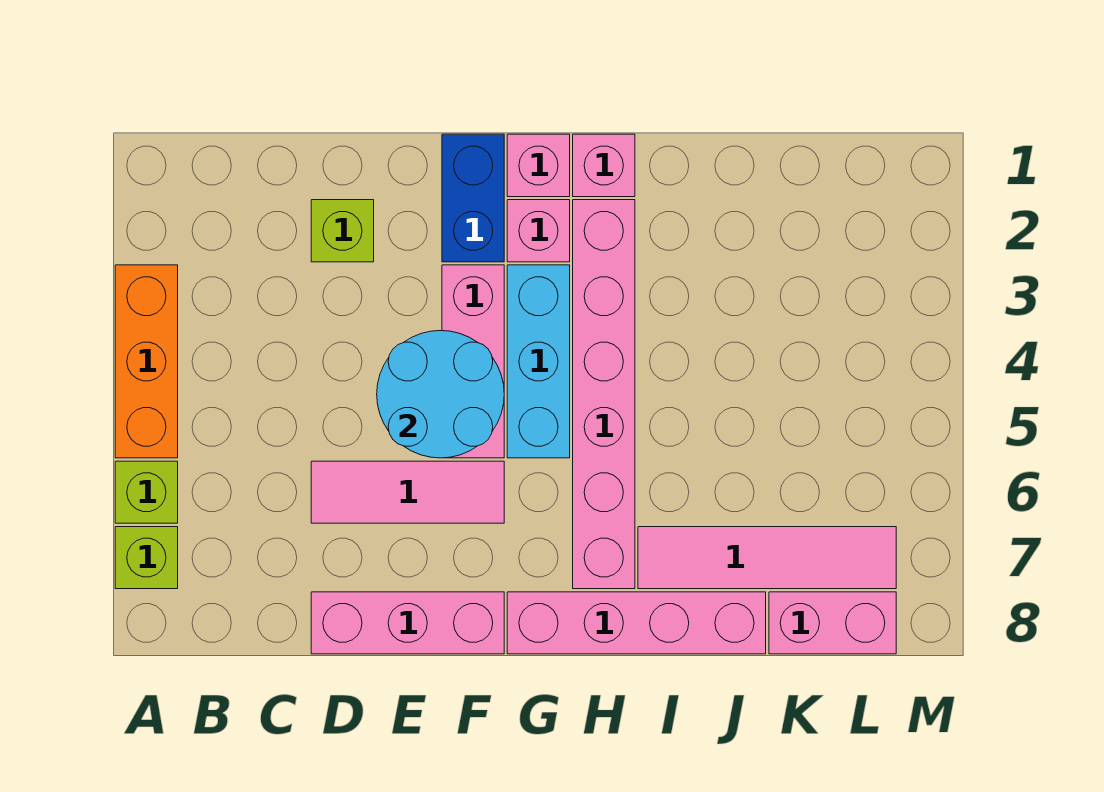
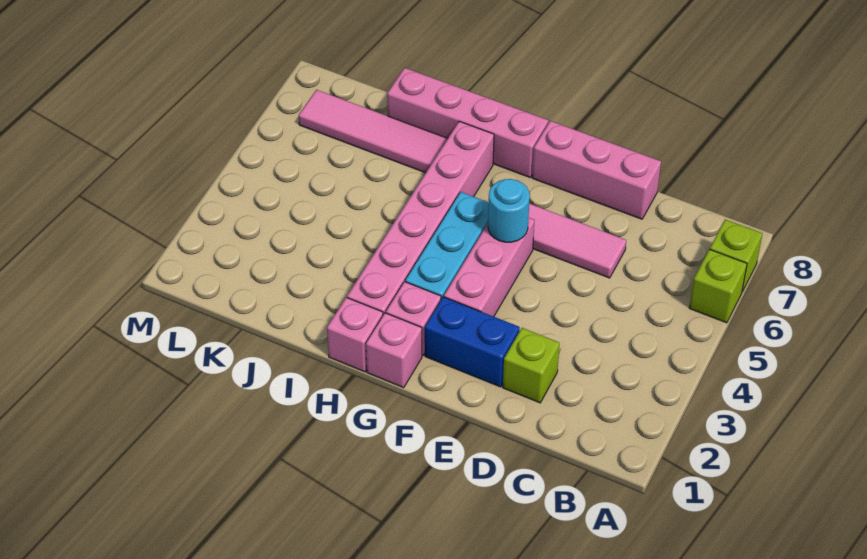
orange 1x3 brick [115,265,178,458] -> none
cyan 2x2 round brick [377,331,504,458] -> cyan 1x1 round brick [488,179,530,242]
blue 1x2 brick [442,134,504,262] -> blue 1x2 brick turned to [425,297,520,387]
pink 1x2 brick [769,592,896,654] -> none

